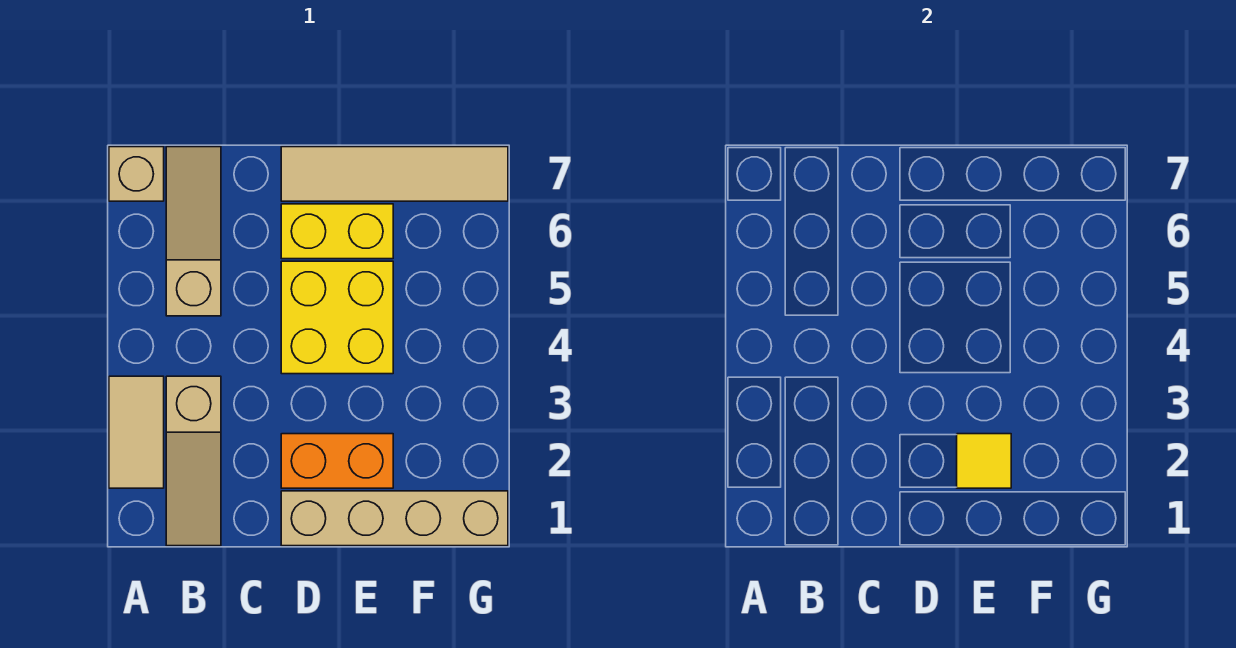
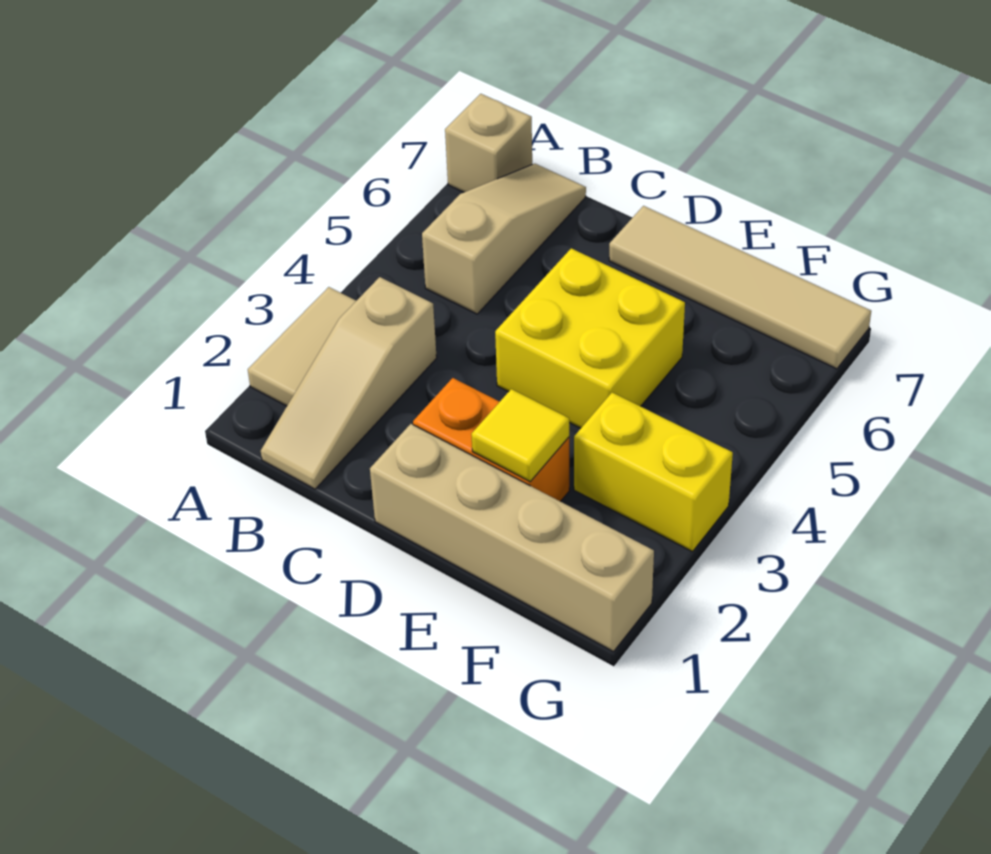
yellow 1x2 brick [281,204,393,259] -> yellow 1x2 brick moved to [574,393,733,551]

